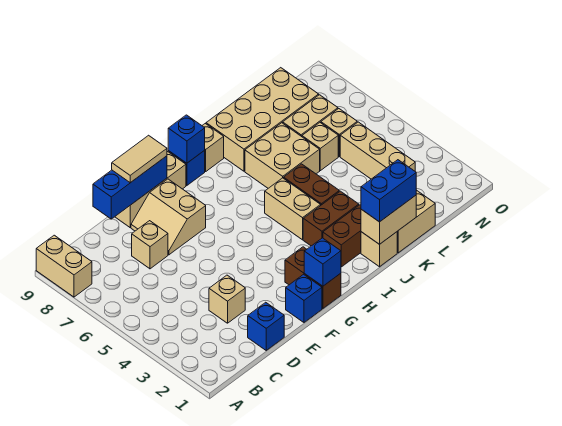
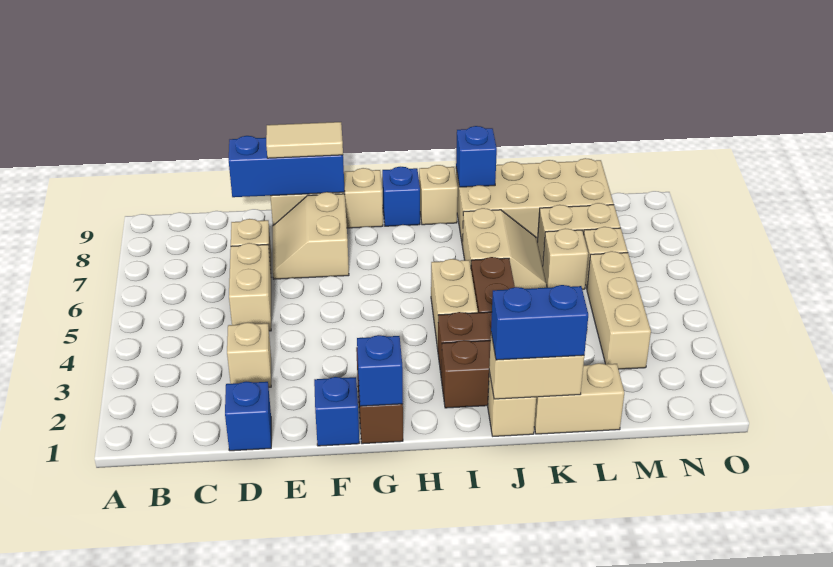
tan 1x2 brick [36,235,92,297] -> tan 1x2 brick moved to [229,243,271,331]
blue 1x1 brick [168,115,205,163] -> blue 1x1 brick moved to [456,126,497,187]
tan 2x2 brick [245,123,320,188] -> tan 2x2 slope [463,208,546,289]

